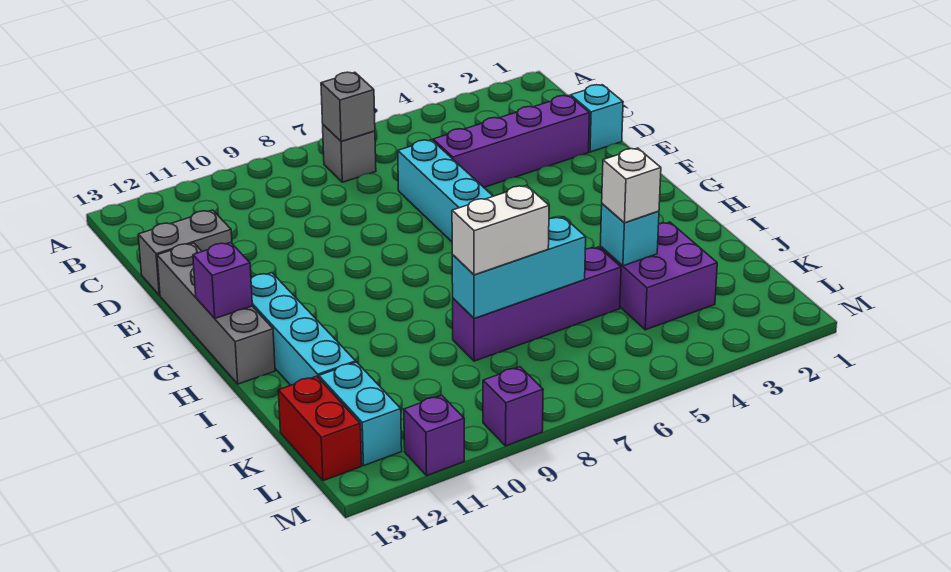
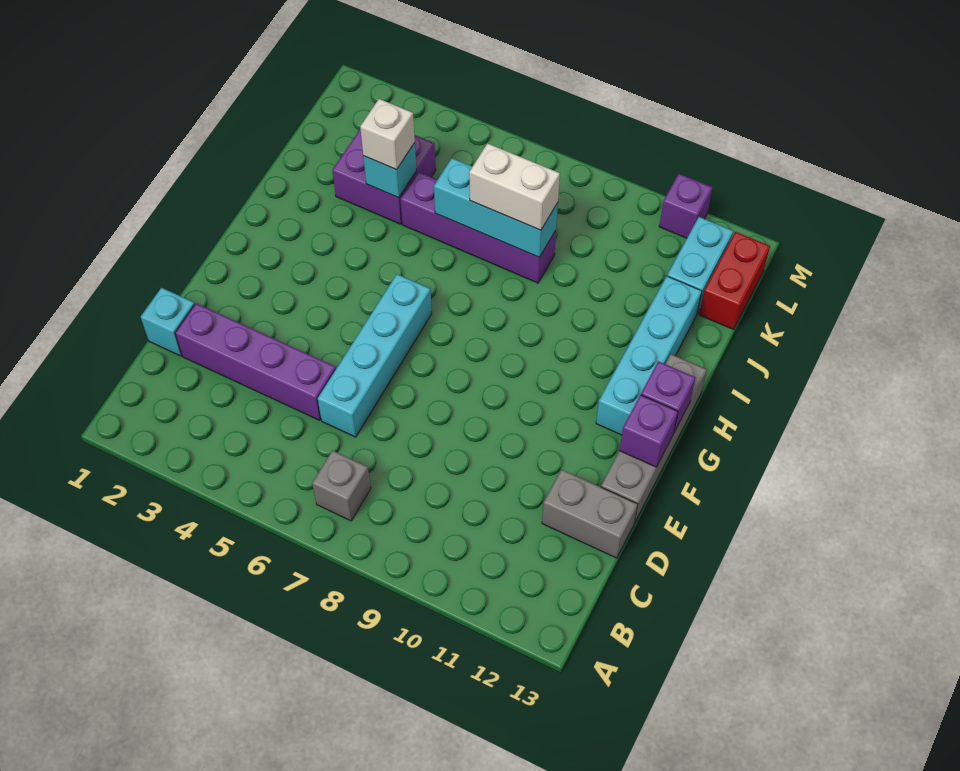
grey 1x1 brick [321,72,375,141] -> none
purple 1x1 brick [483,367,543,446] -> purple 1x1 brick moved to [619,395,678,467]

